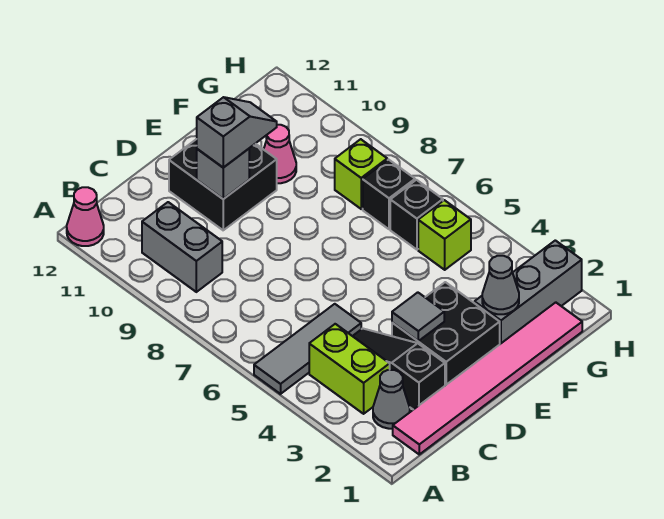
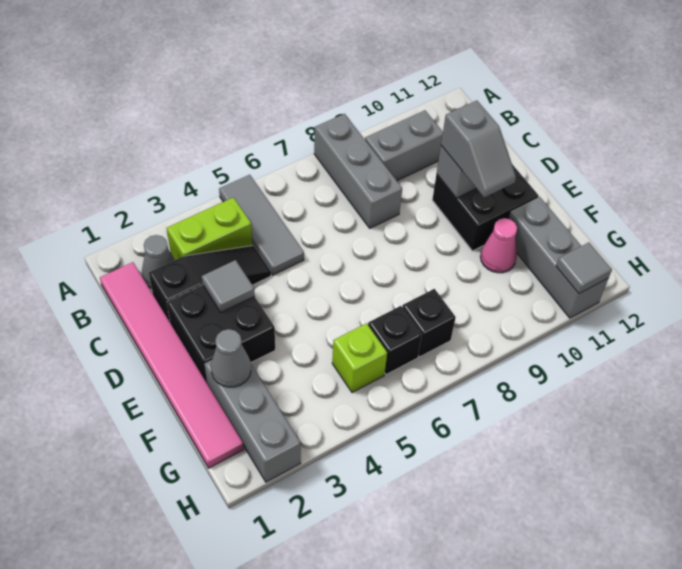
none -> grey 1x3 brick [314,114,402,228]
pink 1x1 cone [67,187,104,246] -> none
none -> grey 1x3 brick [509,197,608,318]
lime 1x1 brick [335,139,387,209] -> none
none -> grey 1x1 tile [556,242,612,294]

